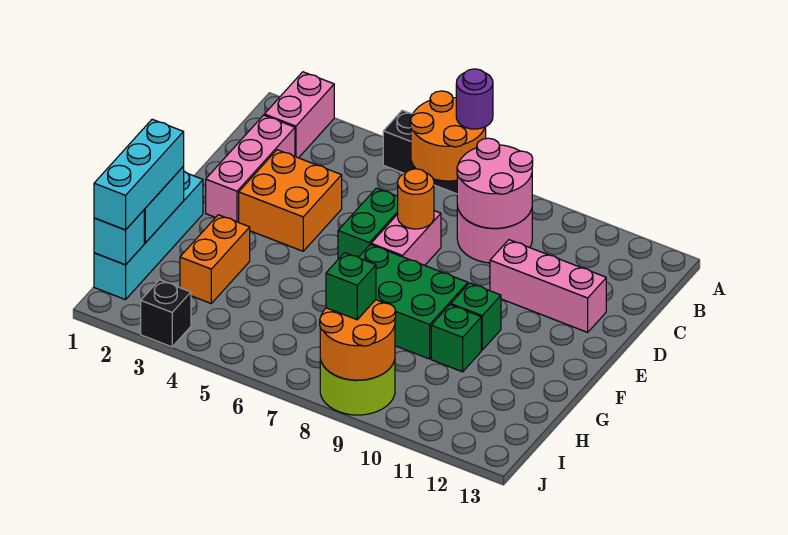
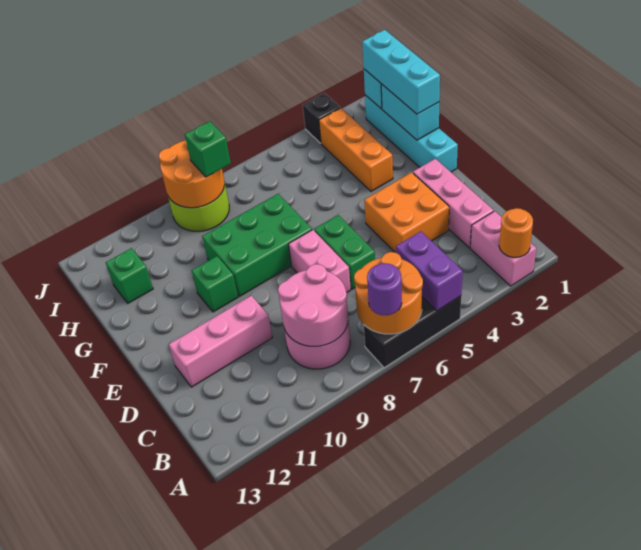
none -> purple 1x2 brick [396,231,463,311]
orange 1x1 round brick [398,169,434,229] -> orange 1x1 round brick moved to [499,208,533,257]
orange 1x2 brick [180,215,250,303] -> orange 1x3 brick [319,108,393,191]
green 1x1 brick [431,305,481,372] -> green 1x1 brick moved to [106,248,153,303]

